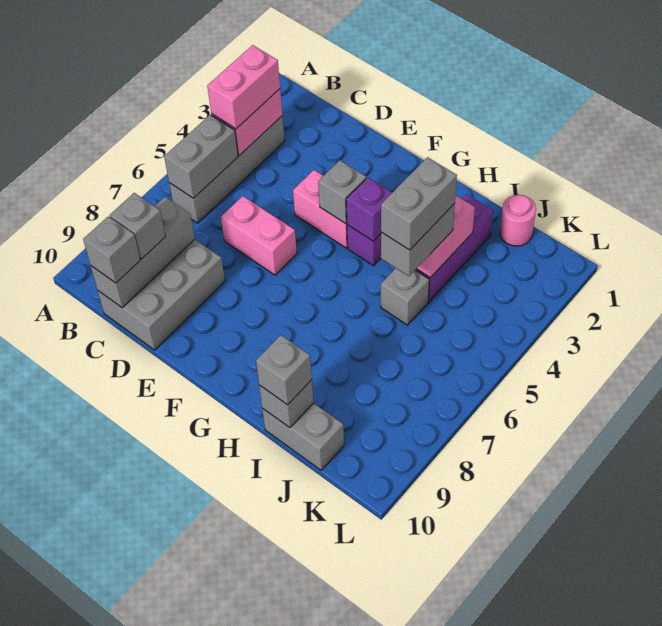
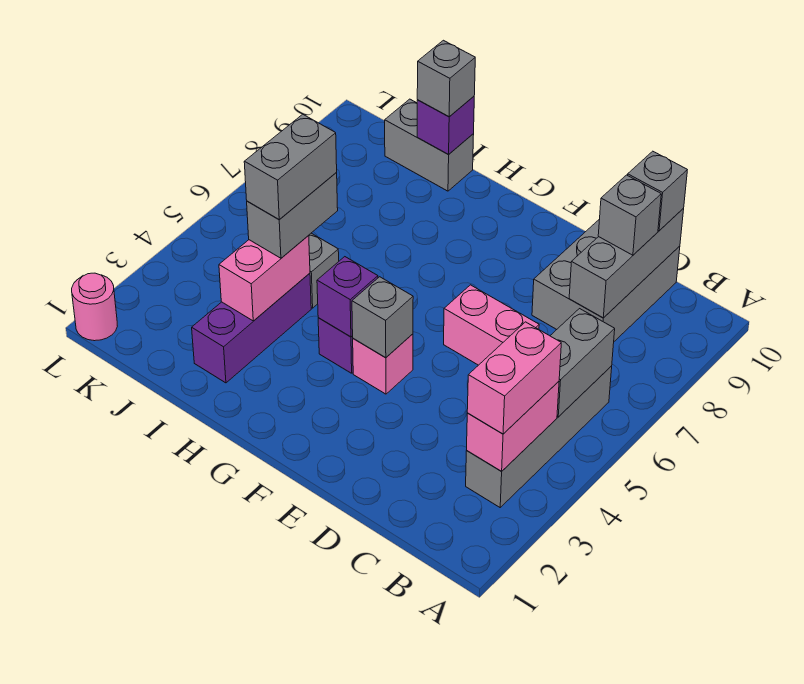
pink 1x2 brick [293,170,348,248] -> pink 1x1 brick [353,334,413,394]
grey 1x1 brick [259,380,314,428] -> purple 1x1 brick [417,96,474,155]
pink 1x1 round brick [500,195,536,246] -> pink 1x1 round brick moved to [72,273,117,341]

